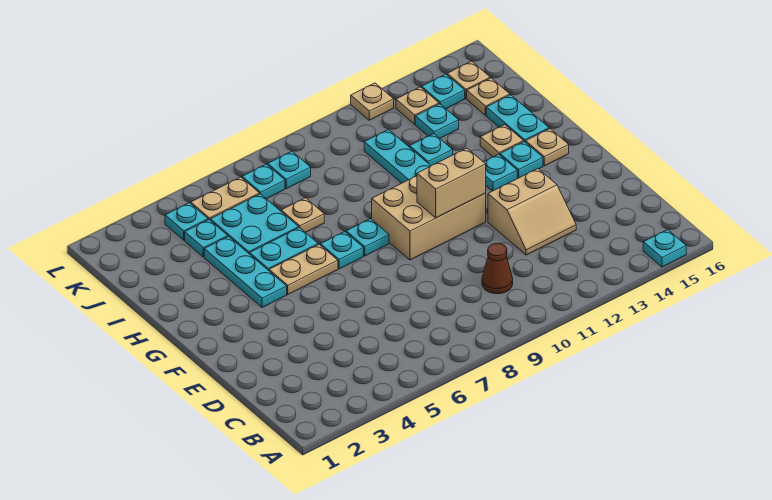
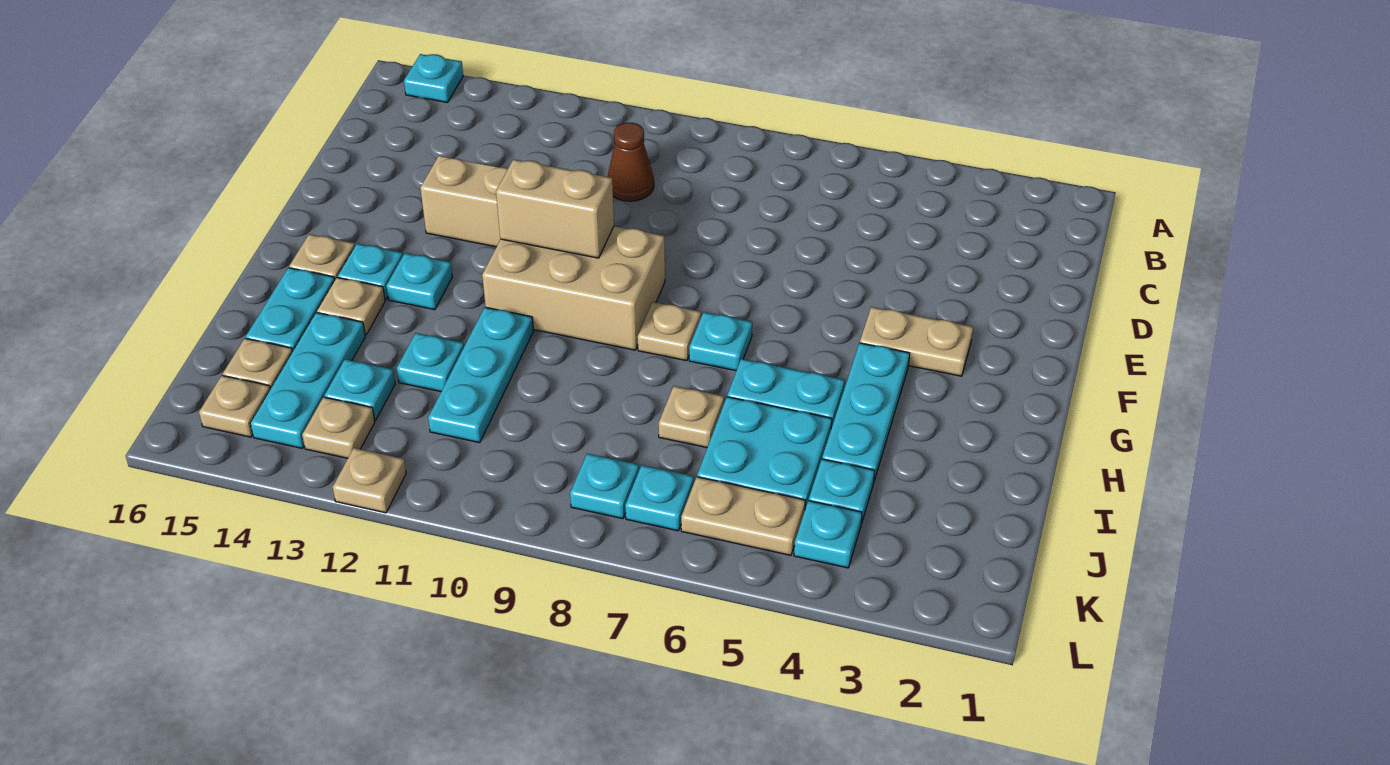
tan 1x2 plate [269,244,338,294] -> tan 1x2 plate moved to [860,307,973,376]
cyan 1x1 plate [346,219,389,256] -> tan 1x1 plate [638,302,701,361]
cyan 1x1 plate [422,74,465,109] -> cyan 1x3 plate [250,313,365,448]

